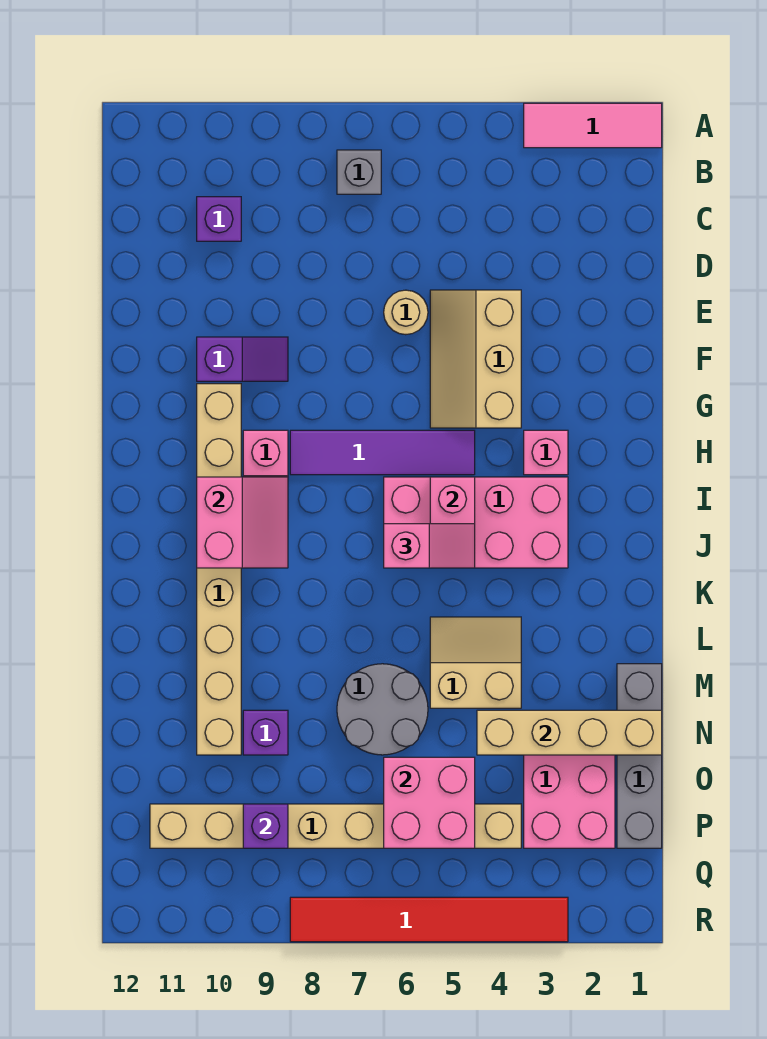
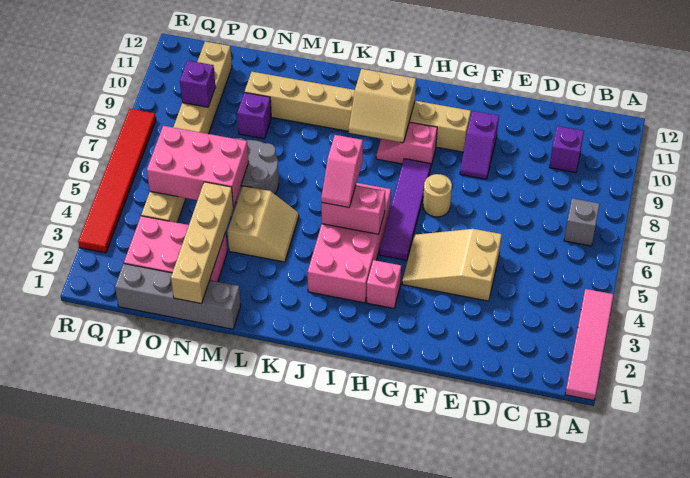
pink 1x3 tile [524,103,662,148] -> pink 1x4 tile [565,289,614,400]
tan 2x3 slope [430,290,521,428] -> tan 2x3 slope turned to [402,229,502,301]
tan 1x1 round brick [384,290,428,335] -> tan 1x1 round brick moved to [423,174,452,217]
pink 2x2 slope [197,477,288,568] -> tan 2x2 slope [349,69,416,143]
pink 2x2 brick [384,757,475,848] -> pink 2x3 brick [147,126,249,207]

